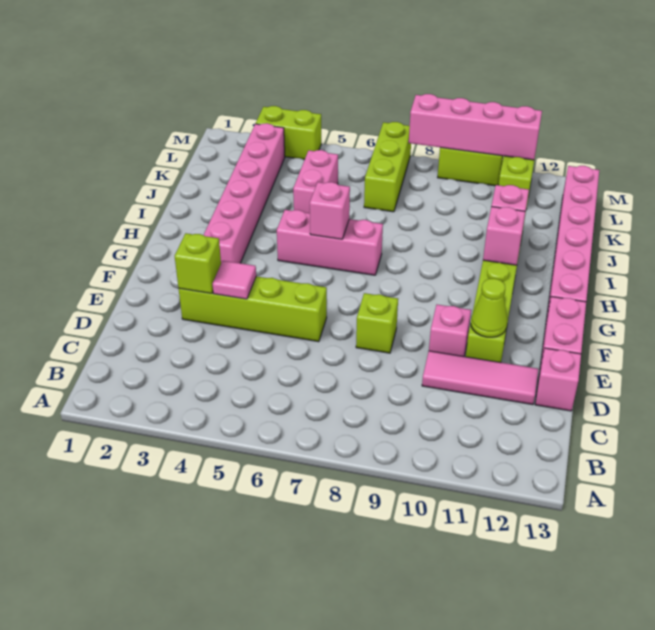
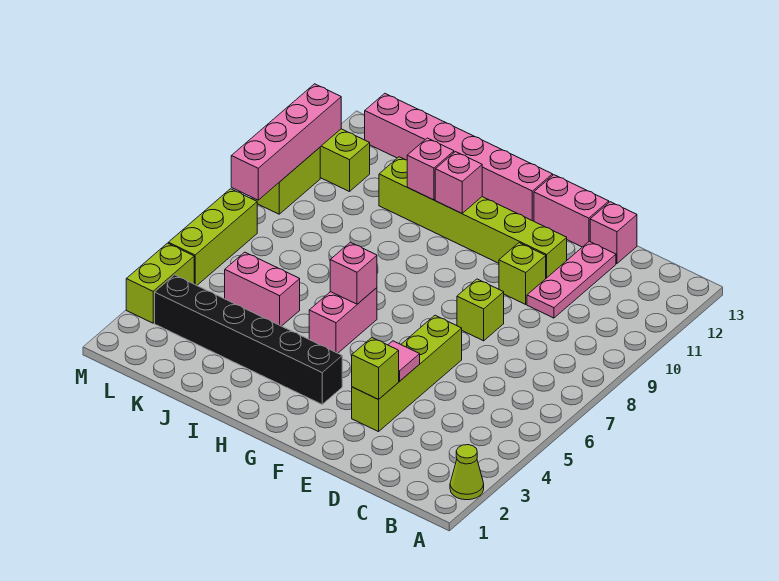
pink 1x3 tile [422,351,538,405] -> pink 1x3 plate [527,241,616,318]
pink 1x1 brick [429,305,471,357] -> lime 1x1 brick [499,243,546,304]
lime 1x1 cone [471,278,507,337] -> lime 1x1 cone moved to [450,445,484,500]
pink 1x6 brick [204,123,285,263] -> black 1x6 brick [155,275,342,404]
pink 1x3 brick [277,210,383,275] -> pink 1x2 brick [309,288,377,353]
lime 1x3 brick [364,122,411,212] -> lime 1x3 brick turned to [168,189,257,285]

